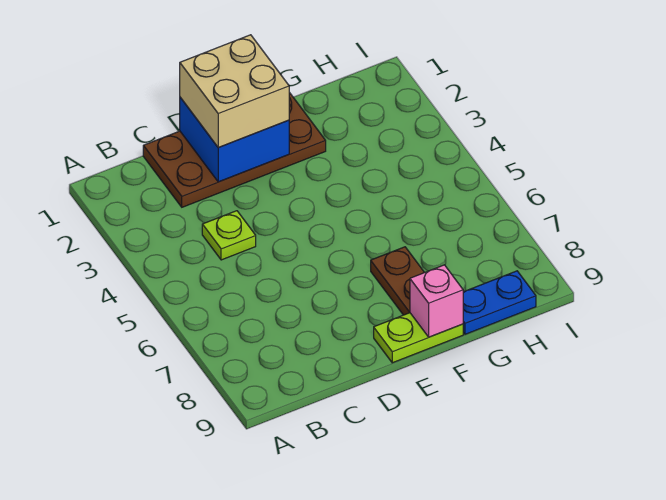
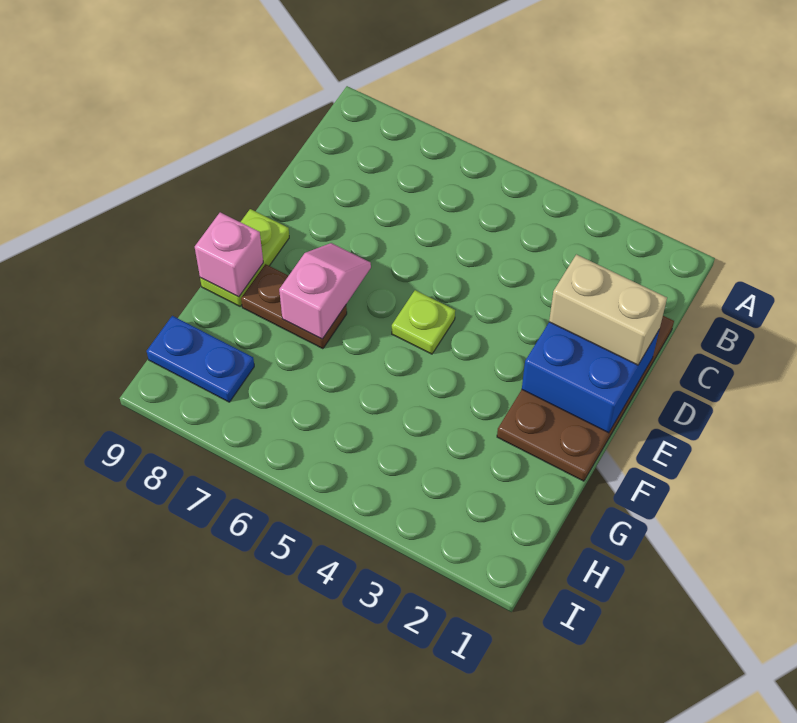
lime 1x1 plate [202,211,256,260] -> lime 1x1 plate moved to [392,290,455,354]
tan 2x2 brick [180,35,289,148] -> tan 1x2 brick [549,254,667,365]
none -> pink 1x2 slope [279,243,371,339]
blue 1x2 plate [463,271,536,334] -> blue 1x2 plate turned to [147,316,254,402]

